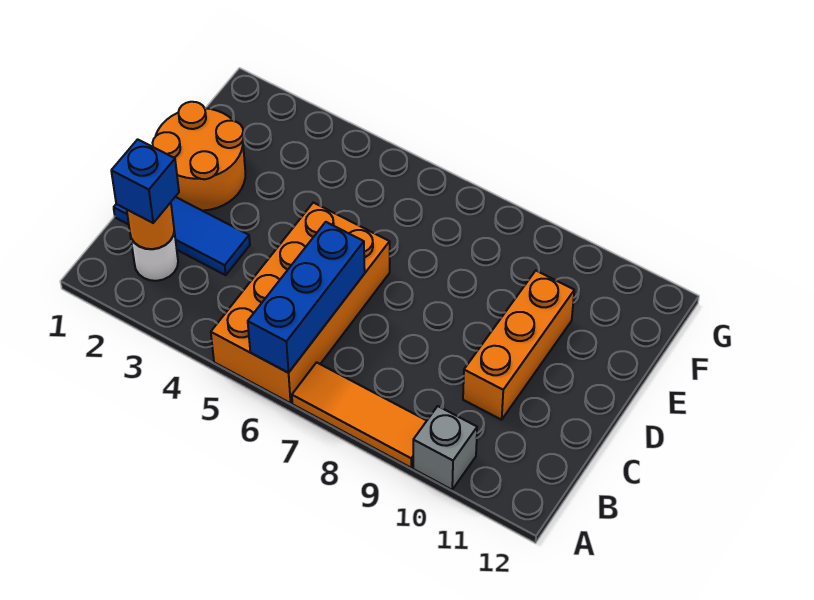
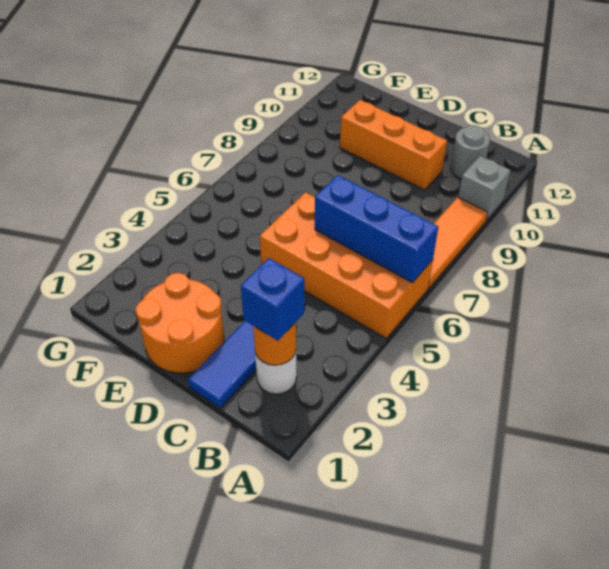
none -> grey 1x1 round brick [451,125,490,179]

